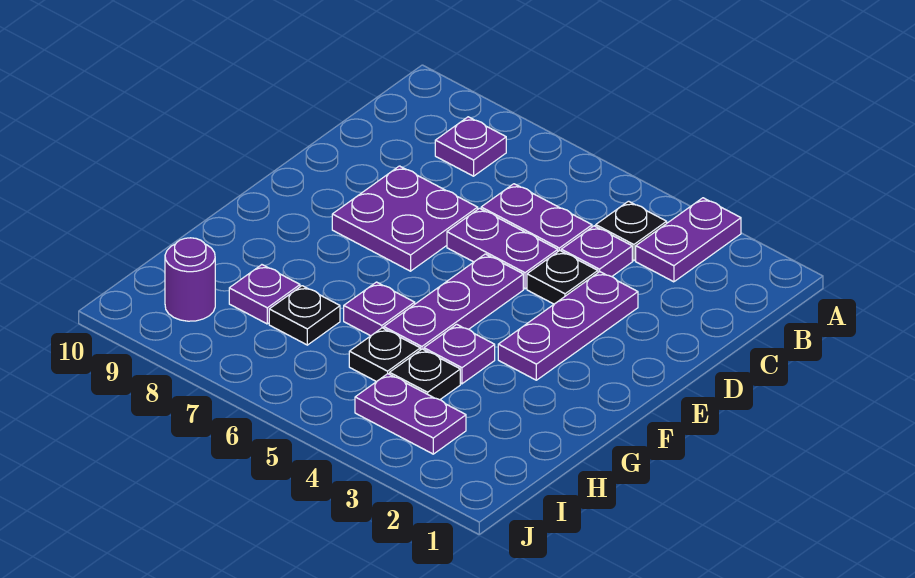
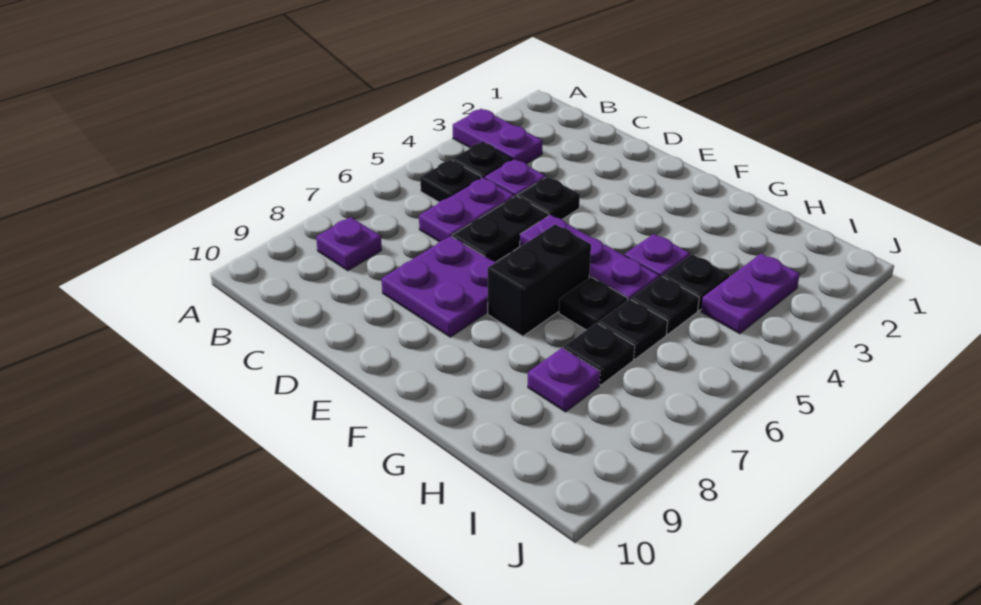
none -> black 1x1 plate [420,160,481,202]
purple 1x3 plate [498,272,638,380] -> none
purple 1x2 plate [447,208,558,289] -> black 1x2 plate [452,196,549,262]
none -> black 1x2 brick [488,224,591,336]
purple 1x1 plate [344,282,415,336] -> black 1x1 plate [559,277,628,330]
none -> black 1x1 plate [598,299,668,359]
purple 1x1 round brick [165,238,215,321] -> none

